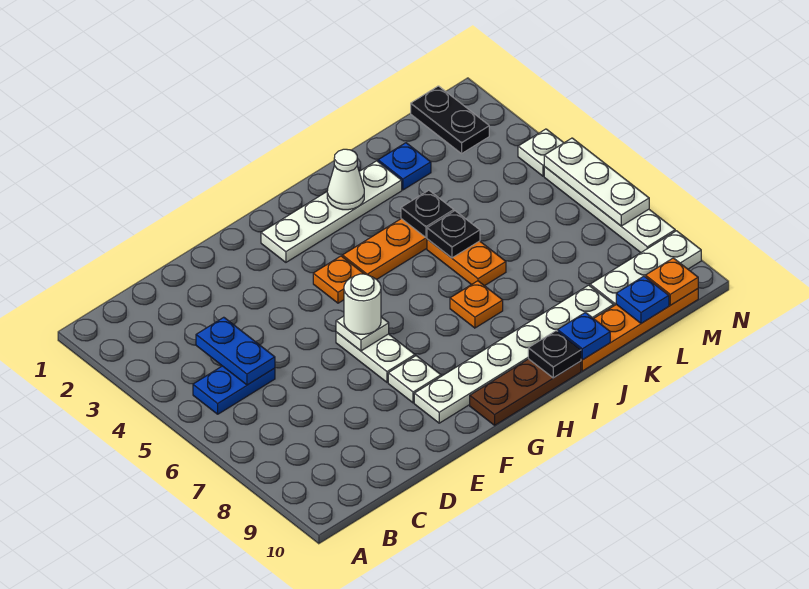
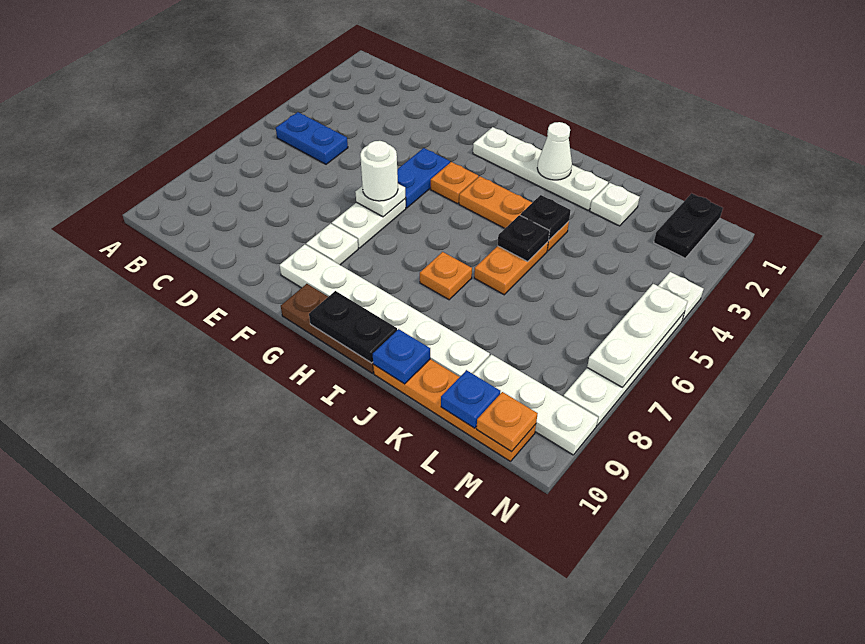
blue 1x2 plate [196,317,275,385] -> blue 1x2 plate moved to [397,148,450,208]
black 1x1 plate [528,331,581,378] -> black 1x2 plate [309,291,397,363]
blue 1x1 plate [378,143,431,190] -> white 1x1 plate [590,183,640,226]

